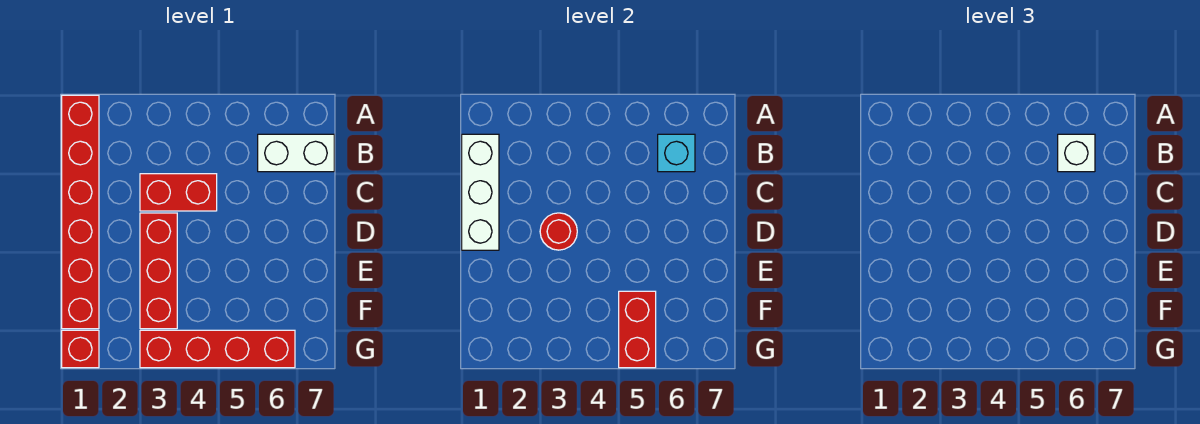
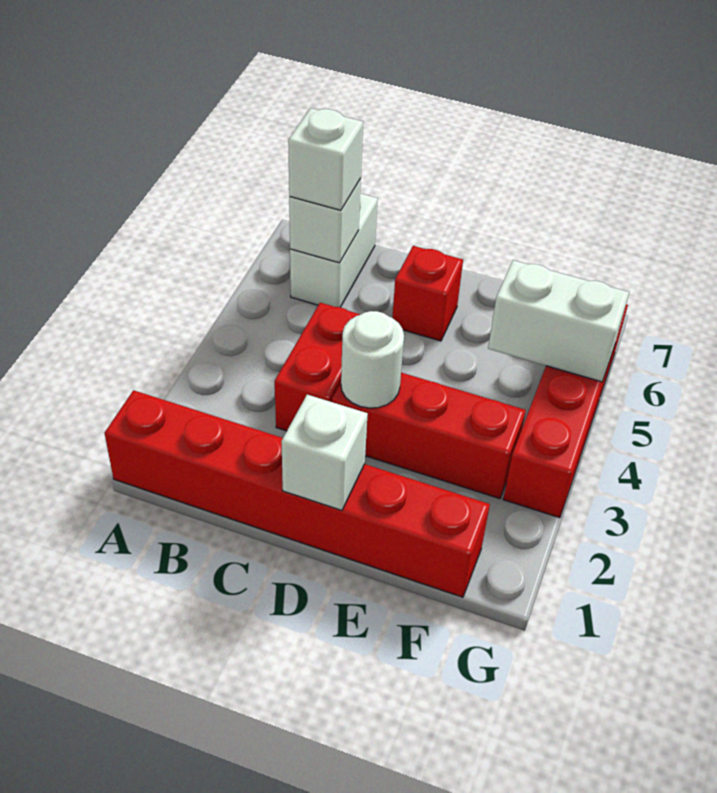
white 1x3 brick [462,134,499,250] -> white 1x1 brick [281,395,368,510]
cyan 1x1 brick [658,134,695,172] -> white 1x1 brick [289,179,361,263]
red 1x1 round brick [540,213,577,250] -> white 1x1 round brick [341,311,404,408]
red 1x2 brick [619,291,656,368] -> white 1x2 brick [488,260,629,382]
red 1x1 brick [62,330,99,368] -> red 1x1 brick moved to [392,246,463,341]

